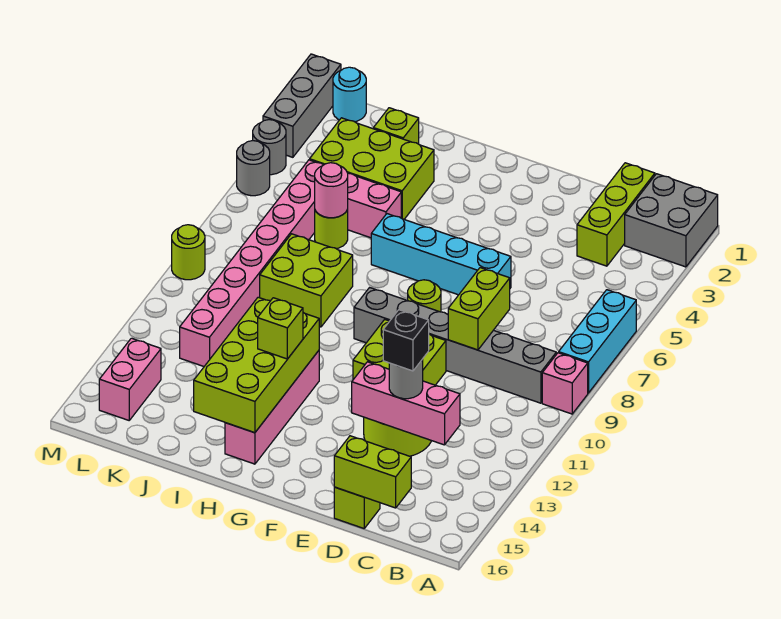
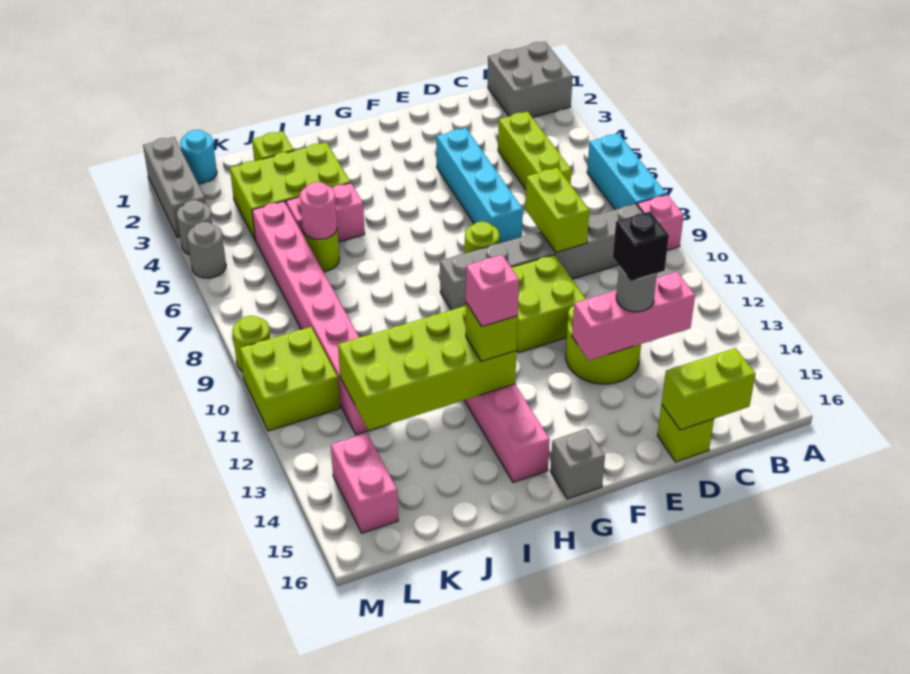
lime 1x3 brick [577,163,655,266] -> lime 1x3 brick moved to [498,111,571,190]
cyan 1x4 brick [371,214,511,295] -> cyan 1x4 brick turned to [436,128,523,243]
none -> grey 1x1 brick [550,429,605,499]
lime 2x4 brick [194,297,319,433] -> lime 2x4 brick turned to [338,306,516,430]
none -> pink 1x1 brick [466,255,519,326]
lime 2x2 brick [260,234,353,327] -> lime 2x2 brick moved to [240,327,340,431]

